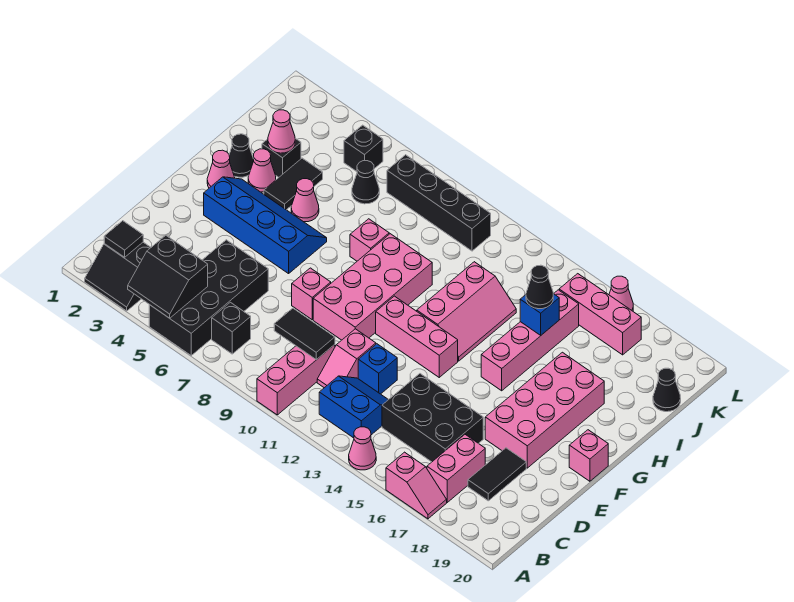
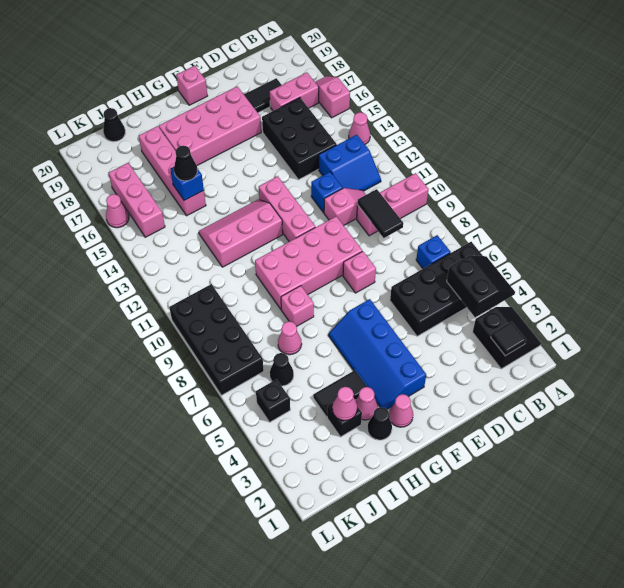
black 1x1 brick [212,302,251,354] -> blue 1x1 brick [416,235,451,269]
blue 2x2 slope [319,376,388,438] -> blue 2x2 slope turned to [319,135,381,191]
pink 1x4 brick [481,290,579,391] -> pink 1x4 brick turned to [139,126,206,216]
pink 1x1 cone [291,179,319,222] -> pink 1x1 cone moved to [278,322,302,355]
black 1x4 brick [387,155,491,251] -> black 2x4 brick [169,284,264,395]

